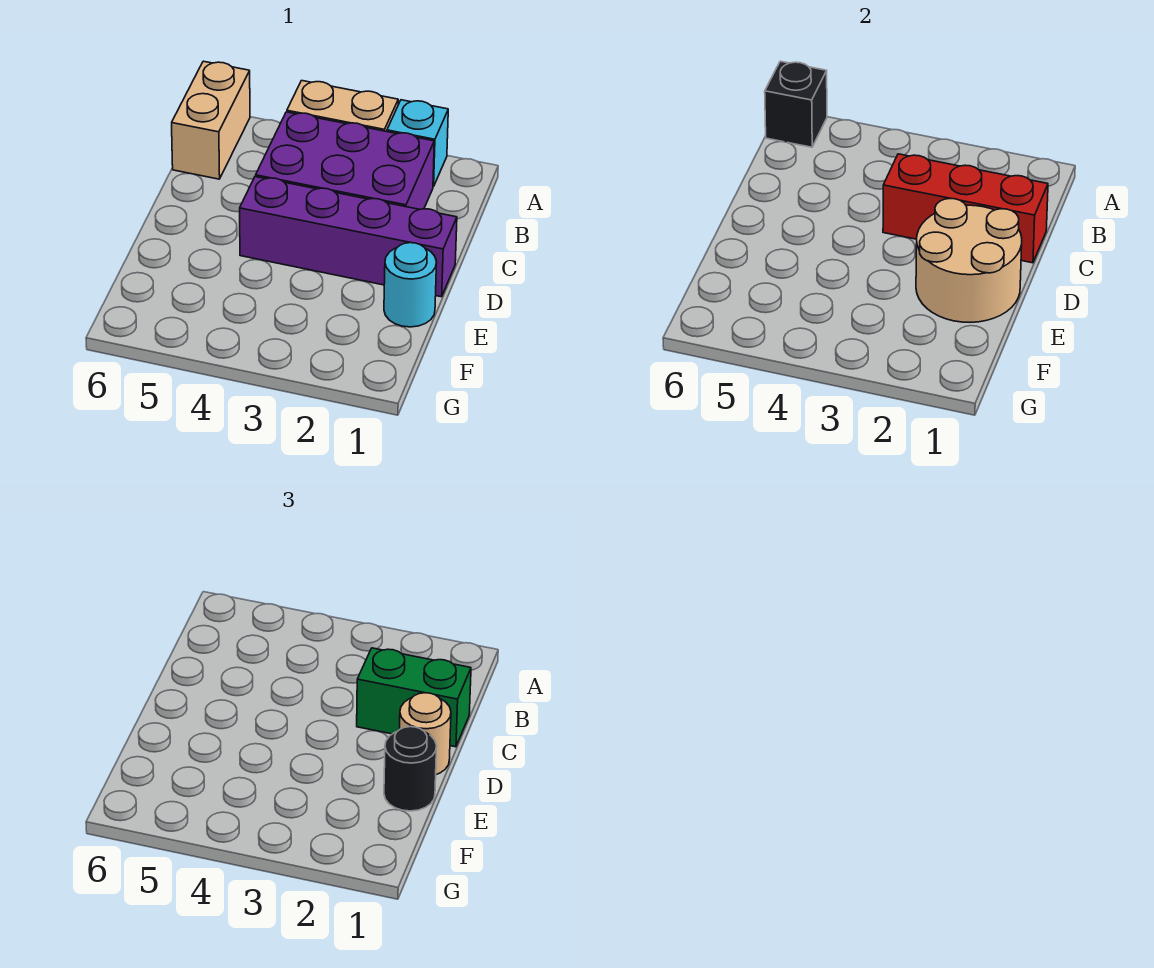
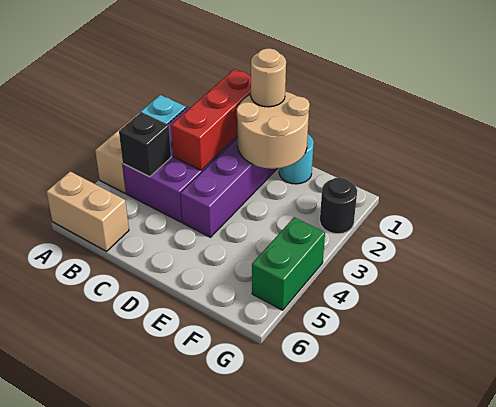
black 1x1 brick [765,61,827,147] -> black 1x1 brick moved to [119,112,171,177]
green 1x2 brick [357,648,471,747] -> green 1x2 brick moved to [252,217,325,310]
black 1x1 round brick [384,727,437,811] -> black 1x1 round brick moved to [320,177,357,234]

